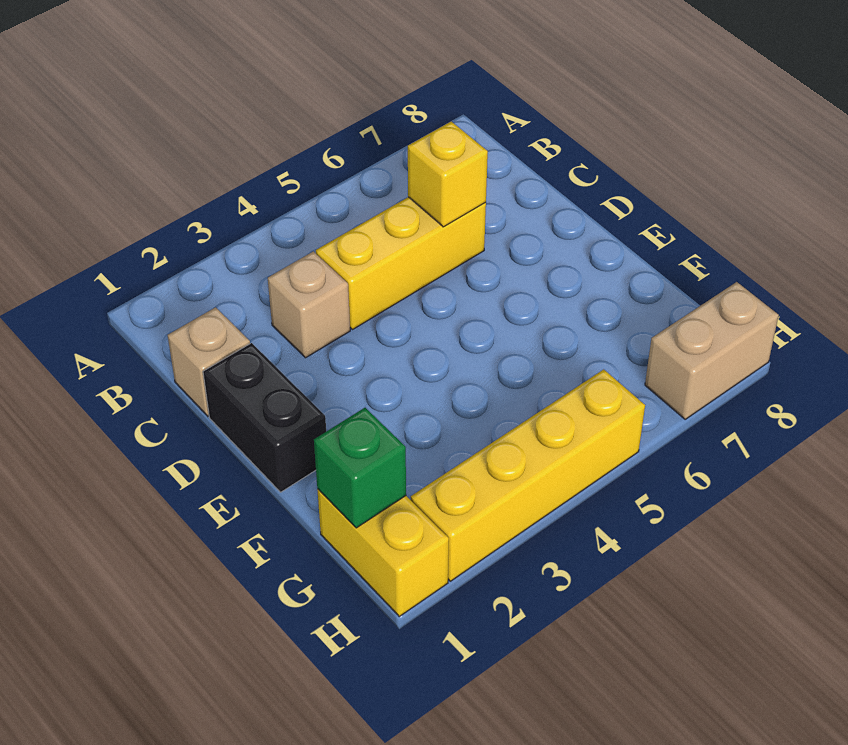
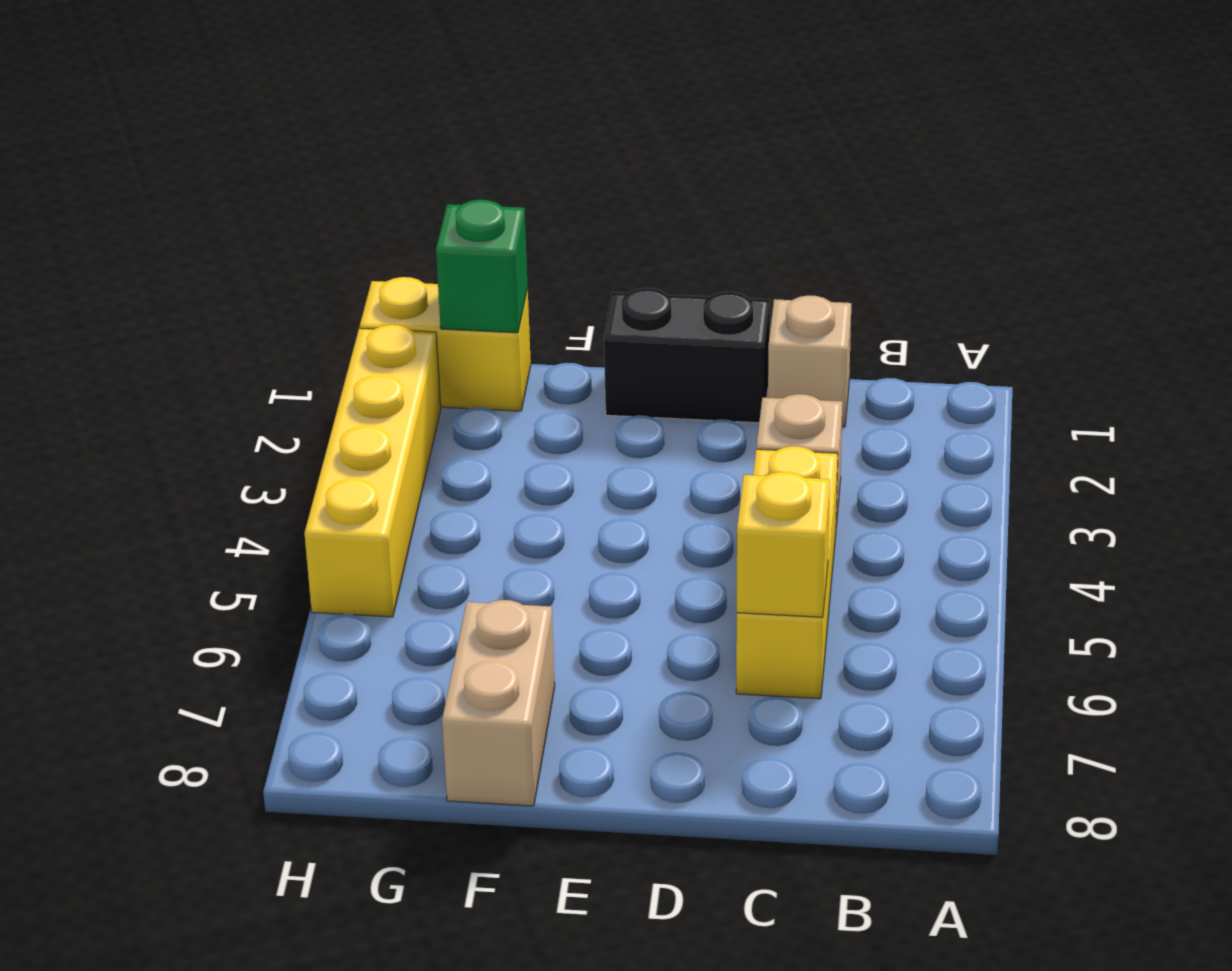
tan 1x2 brick [645,282,779,419] -> tan 1x2 brick moved to [442,600,555,806]

